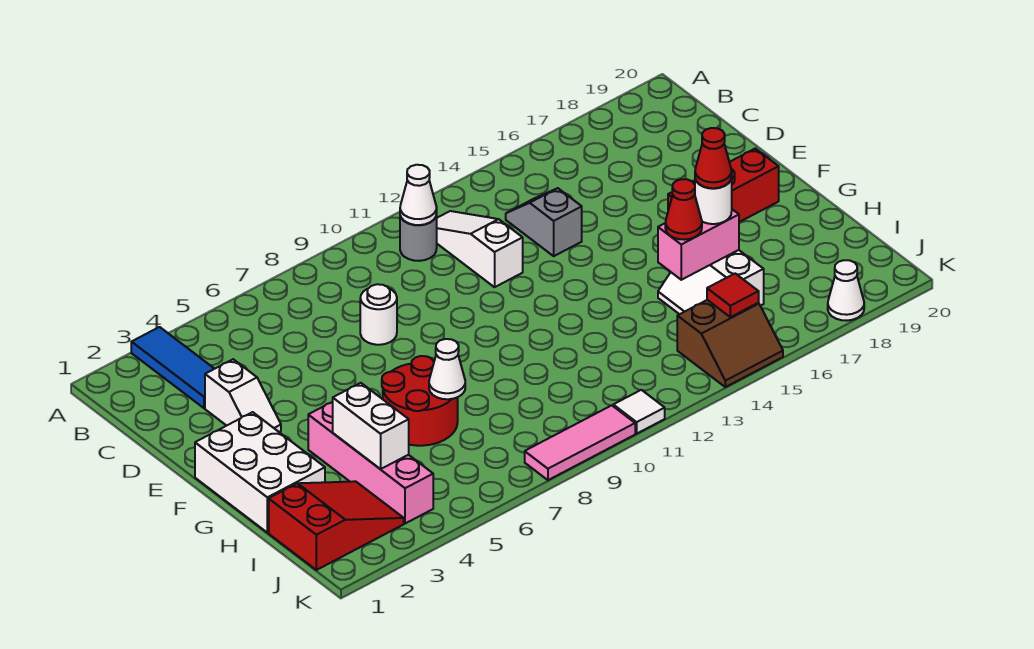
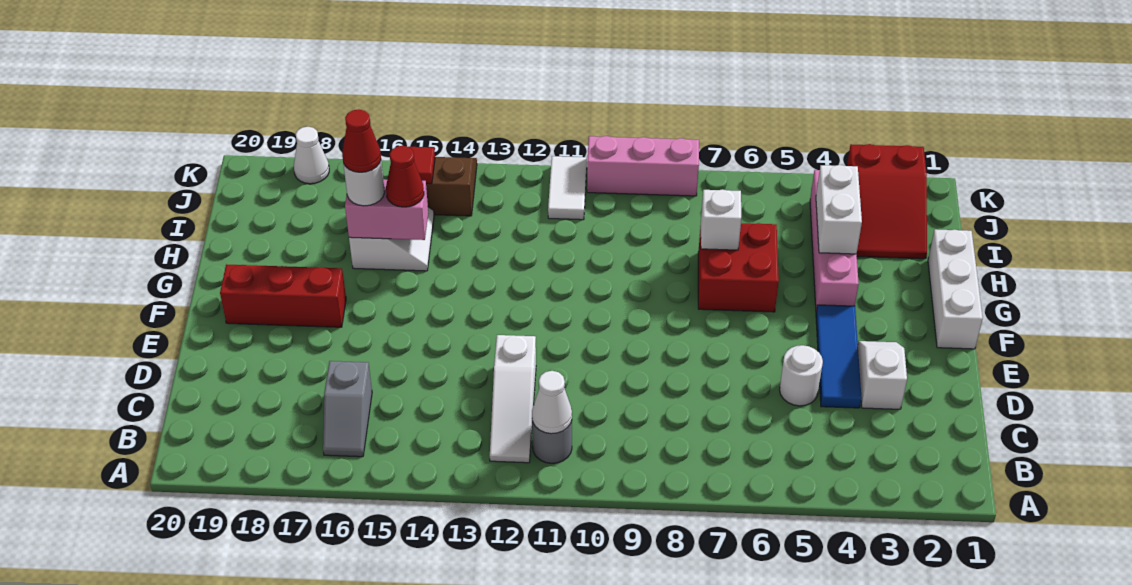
blue 1x3 tile [131,327,214,408] -> blue 1x3 tile moved to [816,305,862,408]
grey 1x2 slope [506,188,582,256] -> grey 1x2 slope moved to [323,361,372,457]
white 1x1 round brick [360,284,397,345] -> white 1x1 round brick moved to [780,345,823,406]
white 2x3 brick [195,412,325,533] -> white 1x3 brick [928,229,983,349]
red 2x2 round brick [382,356,458,446] -> red 2x2 brick [698,223,779,312]
white 1x1 cone [429,339,465,399] -> white 1x1 brick [701,189,741,250]
red 2x3 slope [269,481,404,570] -> red 2x3 slope turned to [847,144,927,259]
pink 1x3 tile [525,405,635,480] -> pink 1x3 brick [587,136,699,196]
white 1x1 tile [613,390,665,434] -> white 1x2 tile [548,156,587,220]

